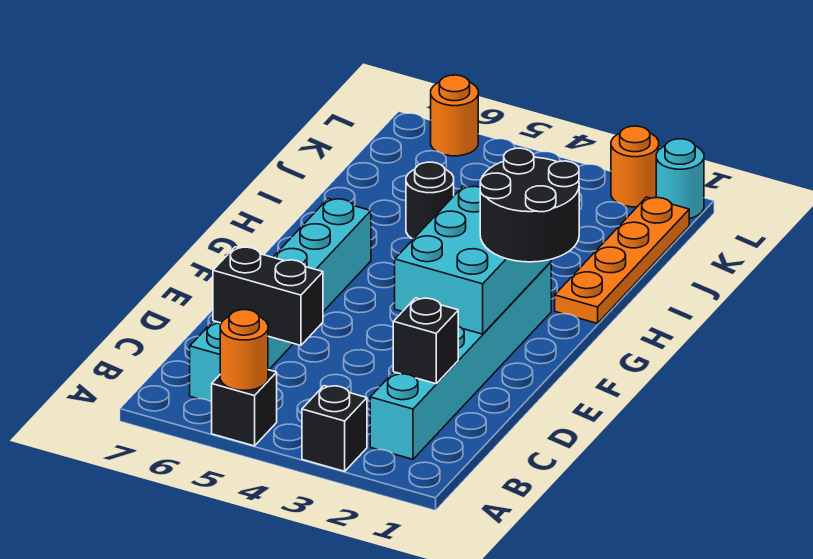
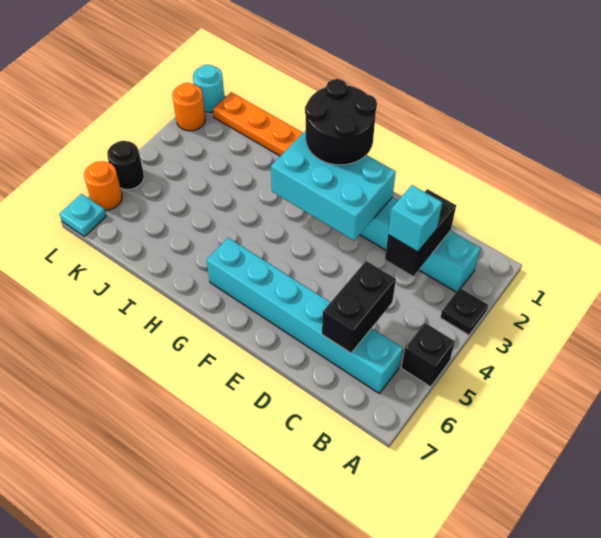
black 1x1 brick [302,386,367,471] -> black 1x1 plate [440,288,488,335]
orange 1x1 round brick [220,310,268,390] -> none
black 1x1 brick [393,298,458,384] -> black 1x2 brick [385,189,456,276]
none -> cyan 1x1 brick [388,185,442,252]
black 1x1 round brick [406,162,454,239] -> black 1x1 round brick moved to [107,141,144,190]
none -> cyan 1x1 plate [59,194,106,236]

